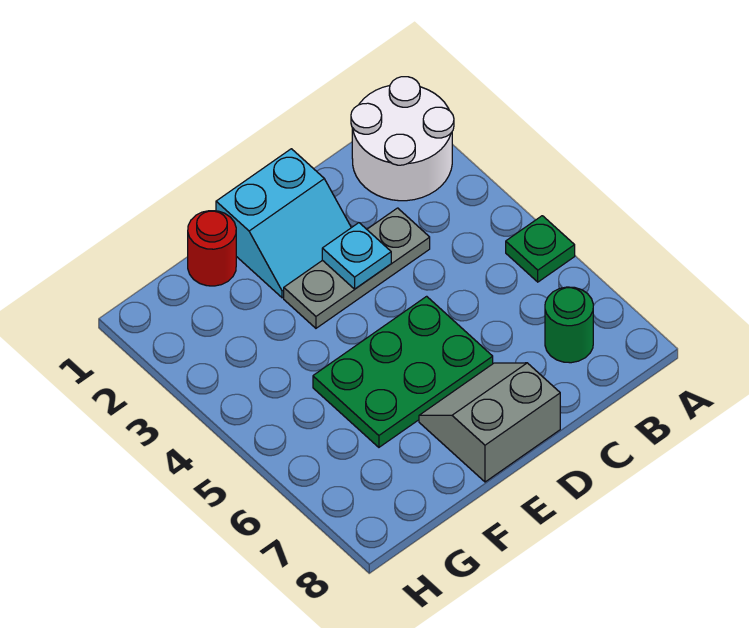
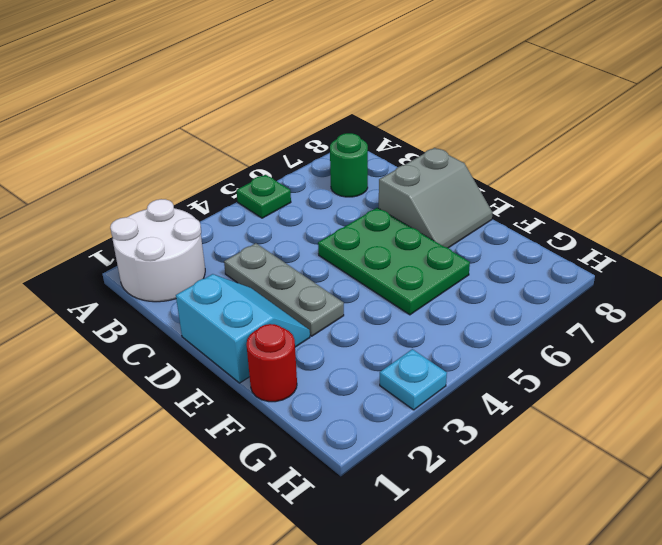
cyan 1x1 plate [322,223,391,289] -> cyan 1x1 plate moved to [380,349,447,410]
grey 2x2 slope [419,363,560,482] -> grey 2x2 slope turned to [379,148,492,248]

